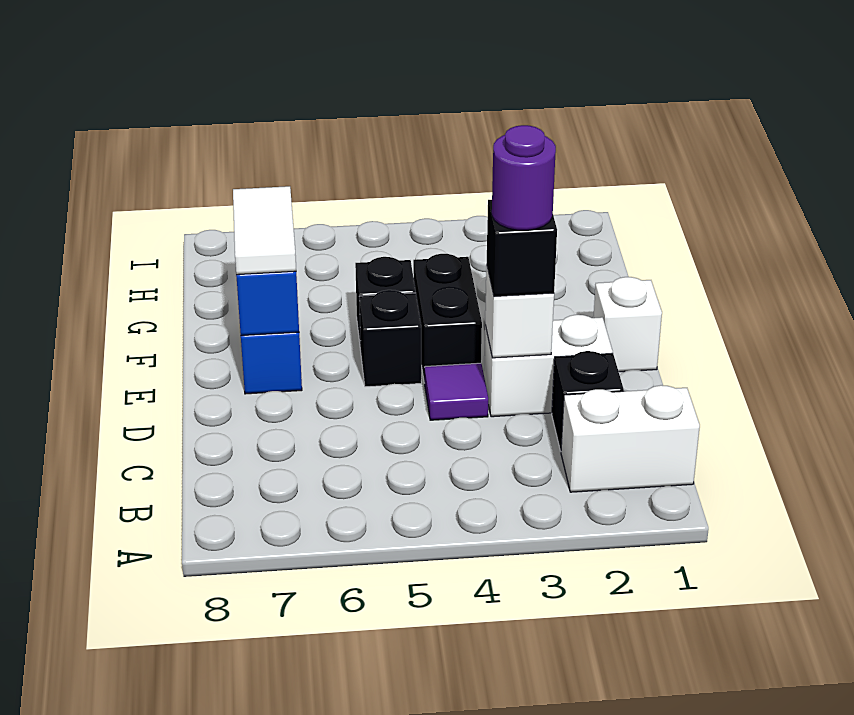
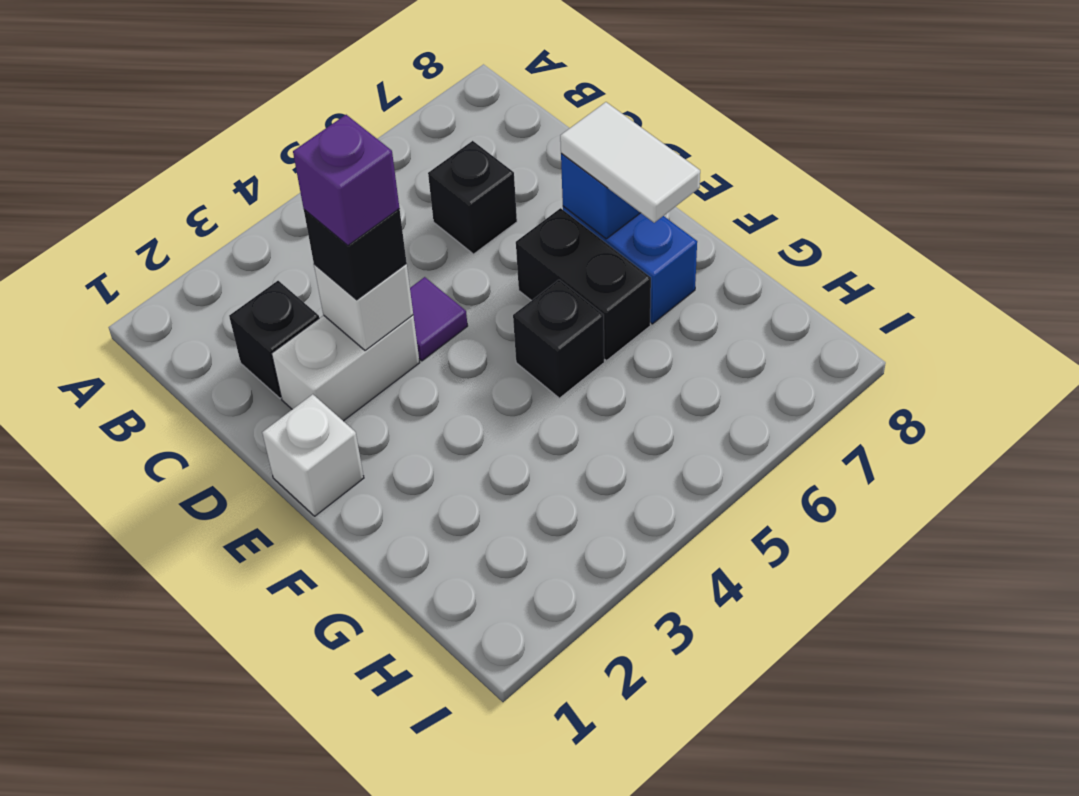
white 1x2 brick [561,385,700,492] -> none
purple 1x1 round brick [492,125,556,231] -> purple 1x1 brick [293,115,399,245]
black 1x2 brick [413,254,482,383] -> black 1x2 brick moved to [516,208,651,361]
black 1x1 brick [359,290,421,387] -> black 1x1 brick moved to [428,141,517,254]

